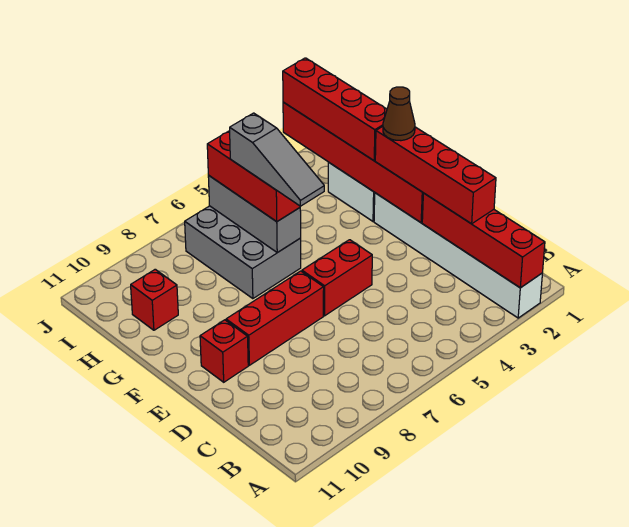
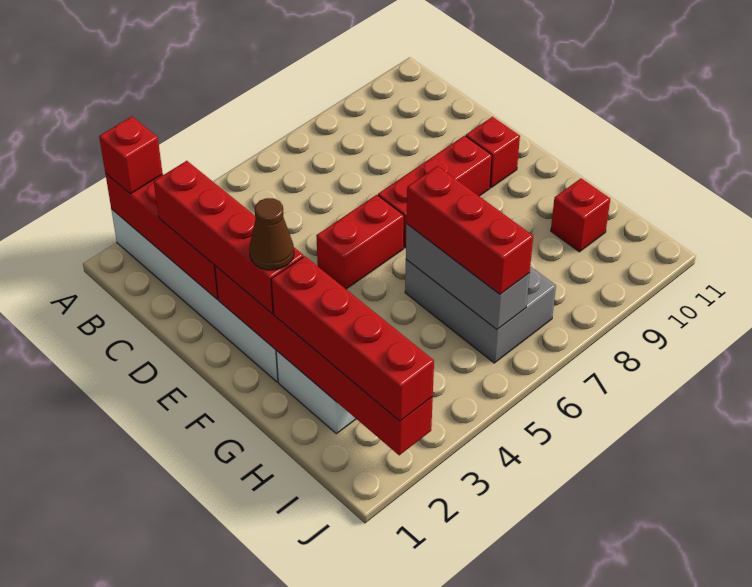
none -> red 1x1 brick [99,117,163,194]
grey 1x3 slope [230,113,324,206] -> none

